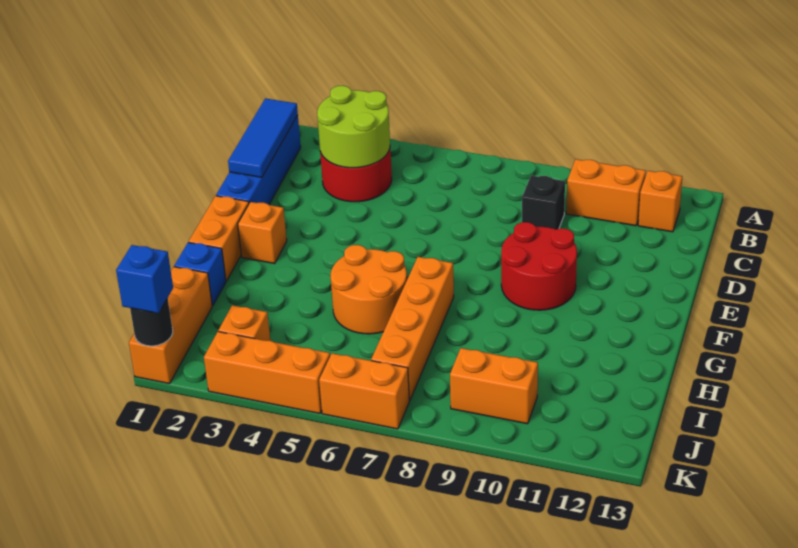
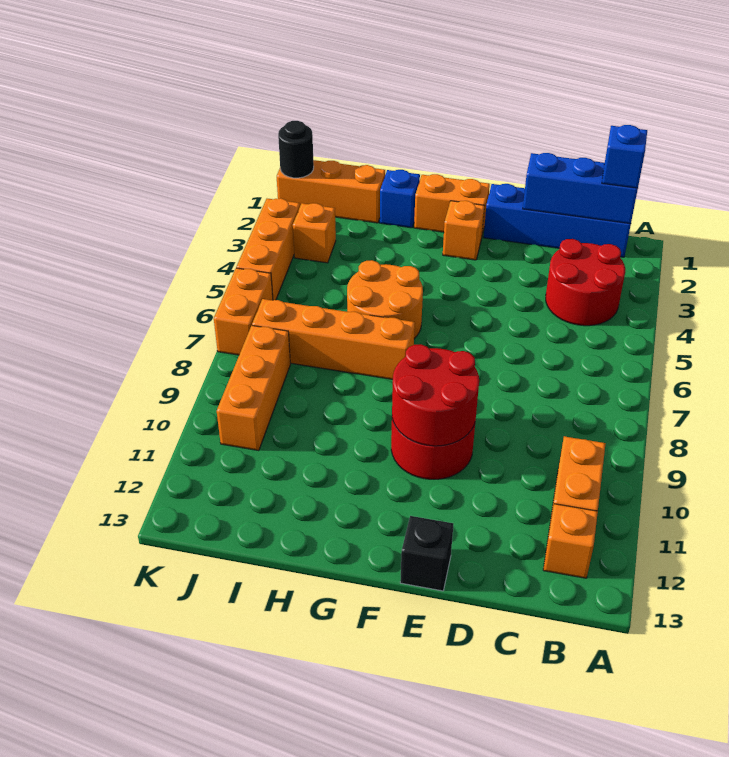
blue 1x3 tile [228,98,298,177] -> blue 1x3 brick [523,153,638,224]
lime 2x2 round brick [317,86,390,168] -> none
black 1x1 brick [522,176,565,230] -> black 1x1 brick moved to [400,516,453,591]
none -> red 2x2 round brick [392,344,479,446]
orange 1x2 brick [450,348,538,424] -> orange 1x3 brick [217,326,290,451]
blue 1x1 brick [116,245,173,313] -> blue 1x1 brick moved to [602,125,647,188]

